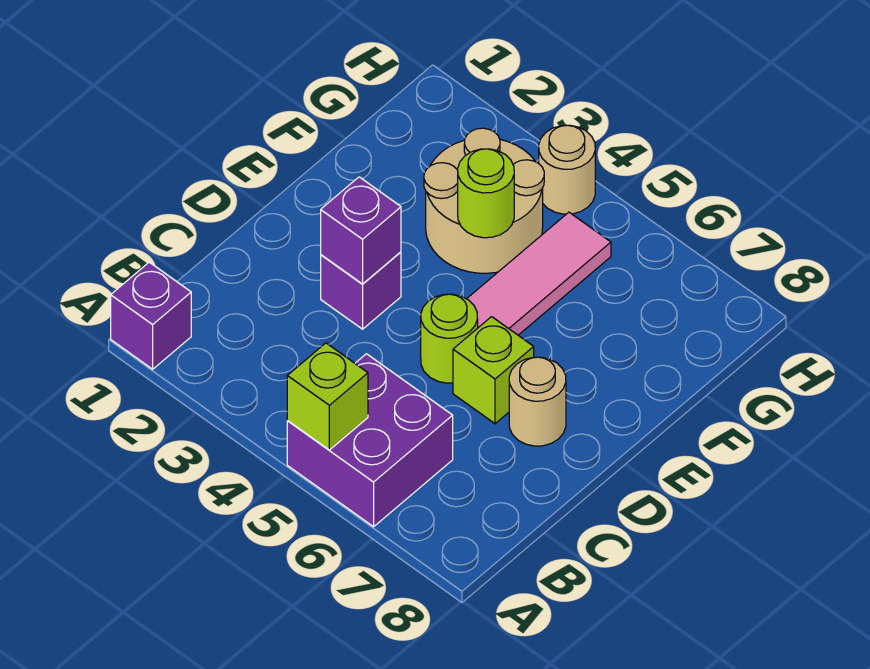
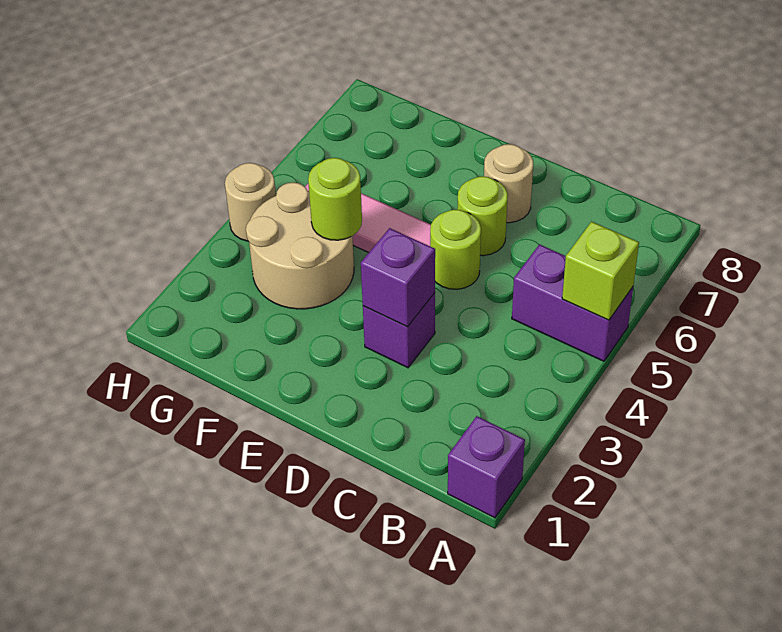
purple 2x2 brick [287,354,453,527] -> purple 1x2 brick [512,244,633,361]
lime 1x1 brick [453,317,534,424] -> lime 1x1 round brick [457,176,508,256]

